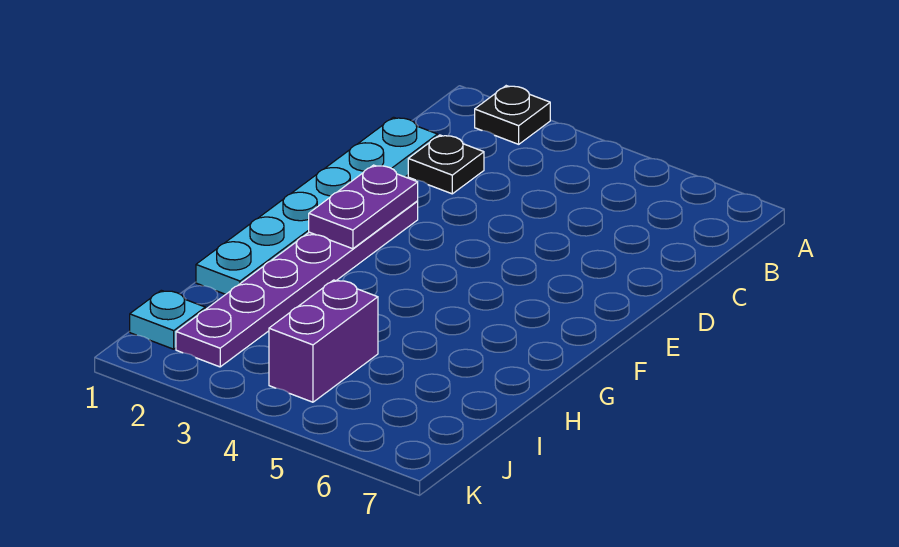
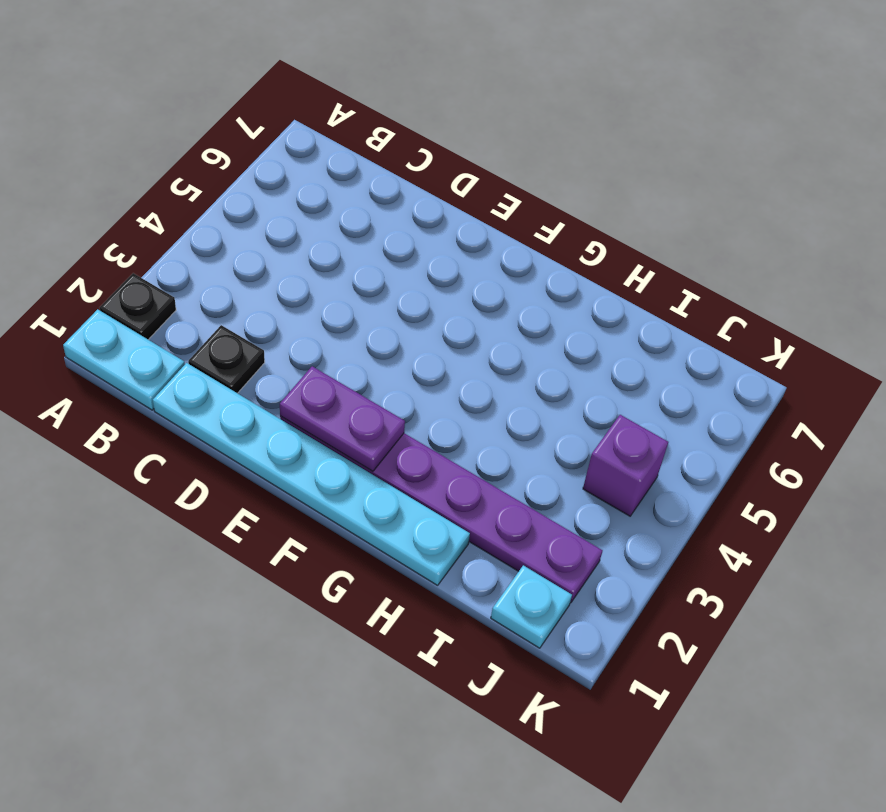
none -> cyan 1x2 plate [63,309,185,410]
purple 1x2 brick [269,280,378,402] -> purple 1x1 brick [583,415,668,516]

